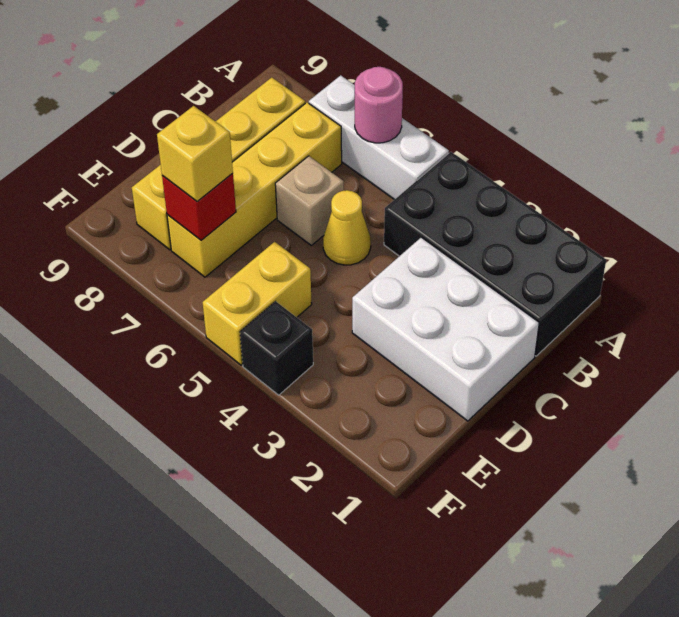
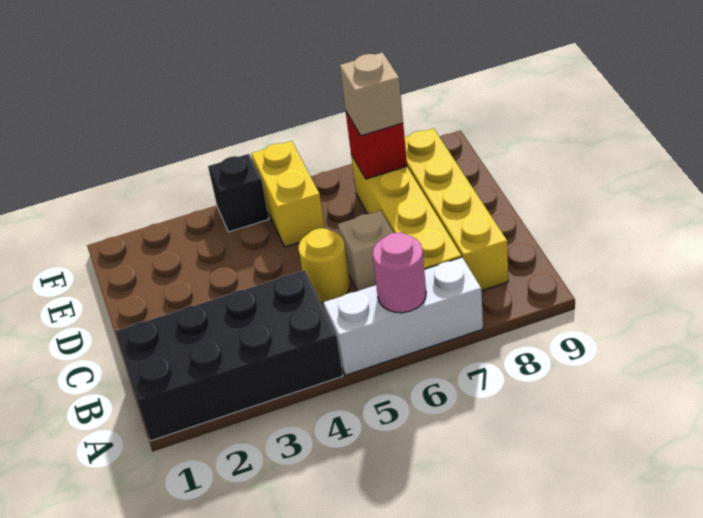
white 2x3 brick [352,237,539,421] -> none
yellow 1x1 cone [323,190,371,265] -> yellow 1x1 round brick [298,228,350,302]
yellow 1x1 brick [157,106,233,201] -> tan 1x1 brick [340,53,403,136]

